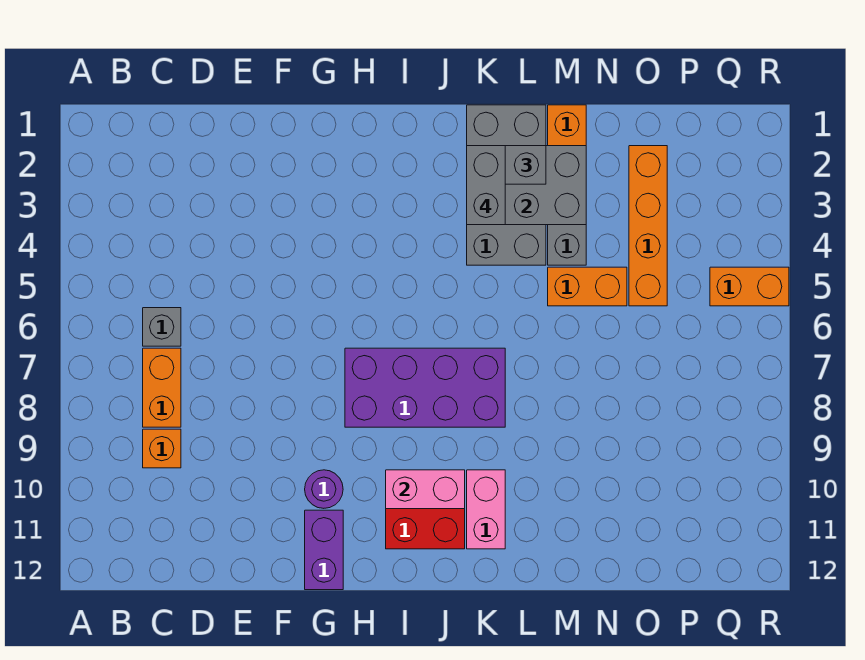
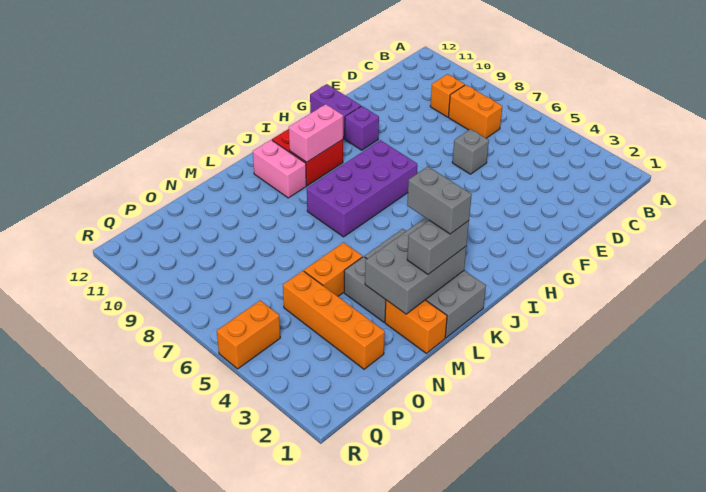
grey 1x1 brick [143,308,181,346] -> grey 1x1 brick moved to [452,129,489,174]
purple 1x1 round brick [305,470,343,508] -> purple 1x1 brick [345,106,379,150]

